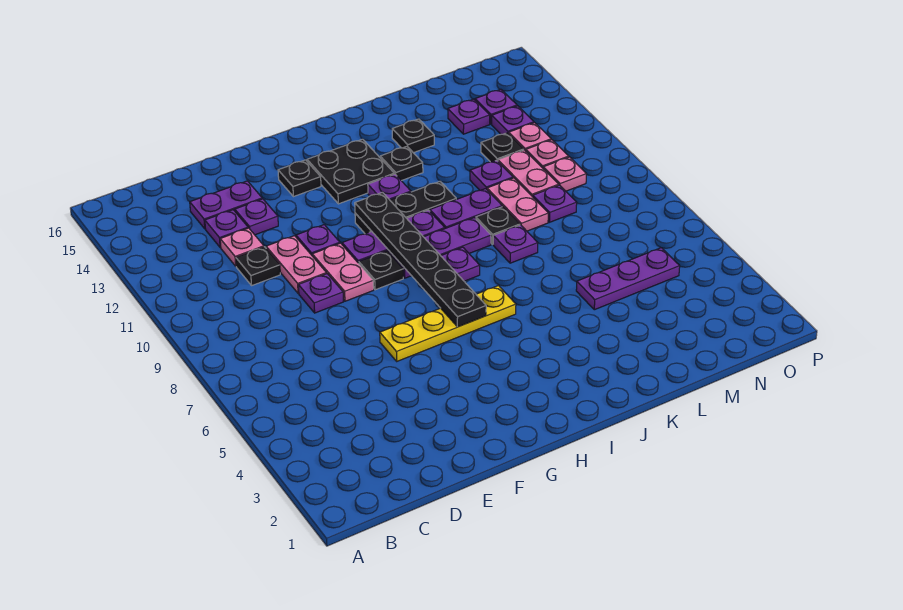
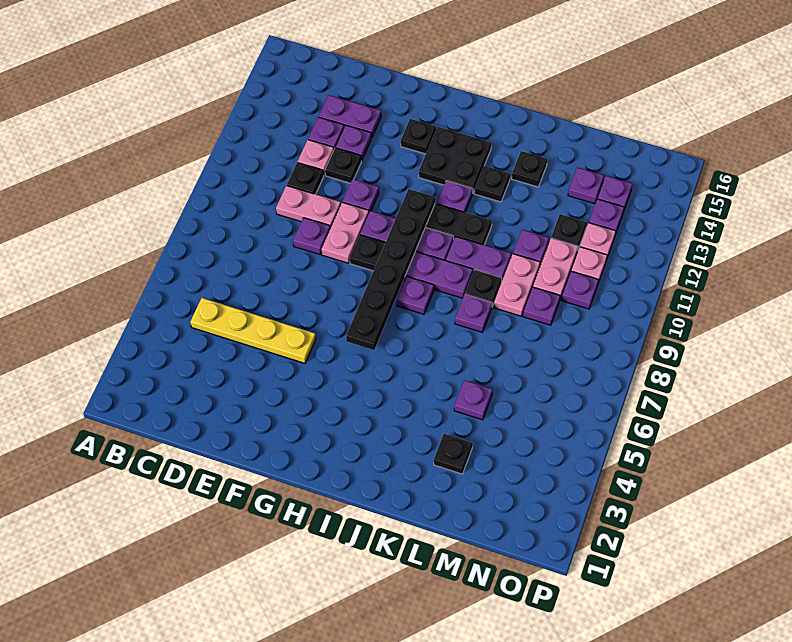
pink 1x2 plate [266,236,326,293] -> pink 1x2 plate turned to [276,186,341,228]
none -> black 1x1 plate [325,148,361,183]
yellow 1x4 plate [380,286,516,361] -> yellow 1x4 plate moved to [190,298,316,363]
none -> black 1x1 plate [434,434,473,474]
purple 1x3 plate [576,248,680,310] -> purple 1x1 plate [454,380,493,420]
pink 1x1 plate [543,157,586,191] -> purple 1x1 plate [561,271,599,309]

